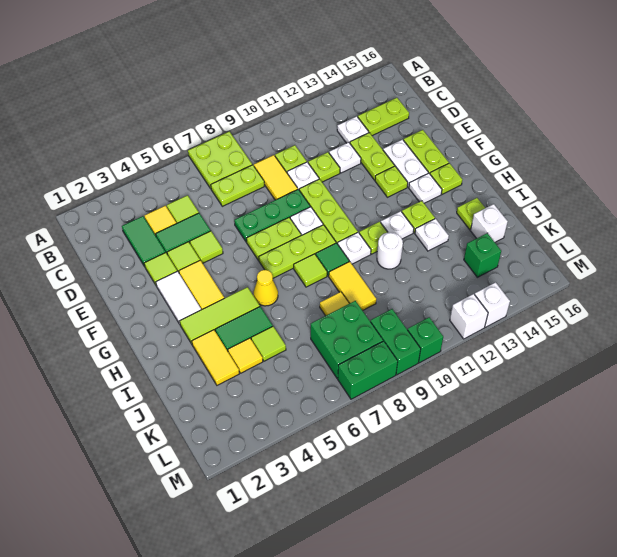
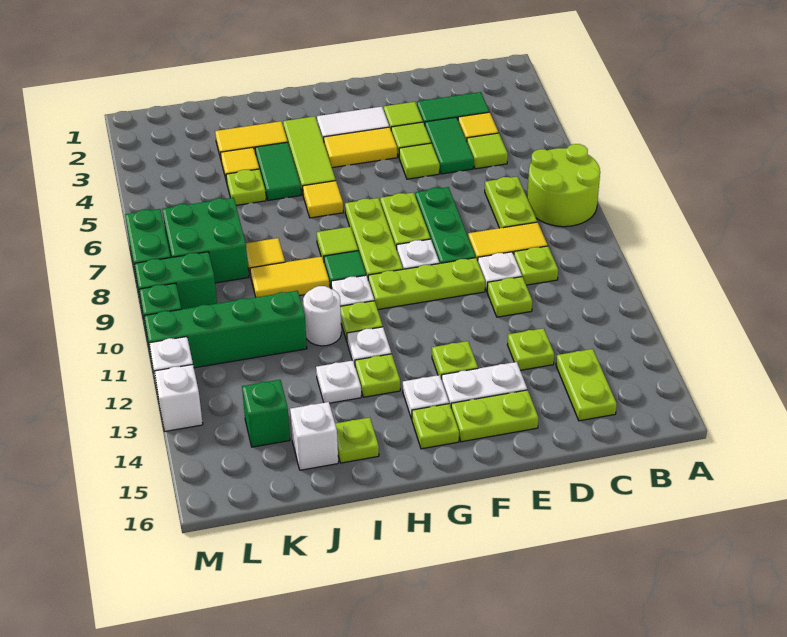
lime 2x2 plate [188,132,252,189] -> lime 2x2 round brick [527,144,600,227]
white 1x1 plate [337,116,369,143] -> none
white 1x1 plate [329,142,361,173] -> none
lime 1x2 plate [350,133,395,180] -> lime 1x1 plate [507,328,554,370]
yellow 1x1 cone [254,270,278,306] -> yellow 1x1 tile [303,181,343,218]
lime 1x1 tile [251,326,286,361] -> lime 1x1 plate [226,169,266,205]
none -> green 1x4 brick [144,291,307,368]

